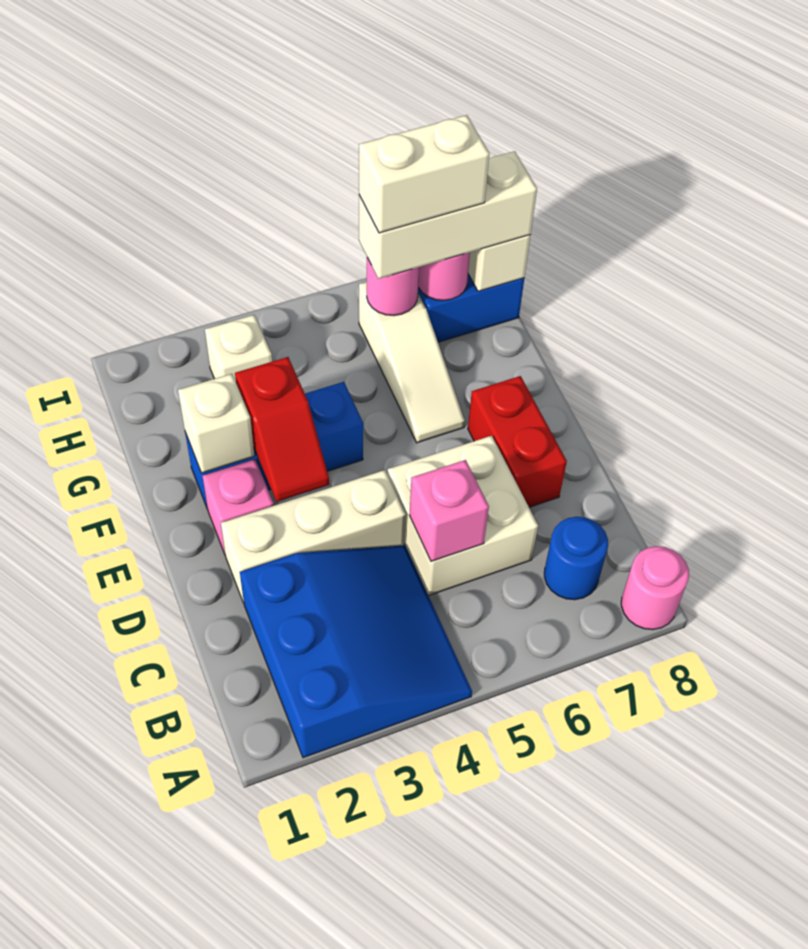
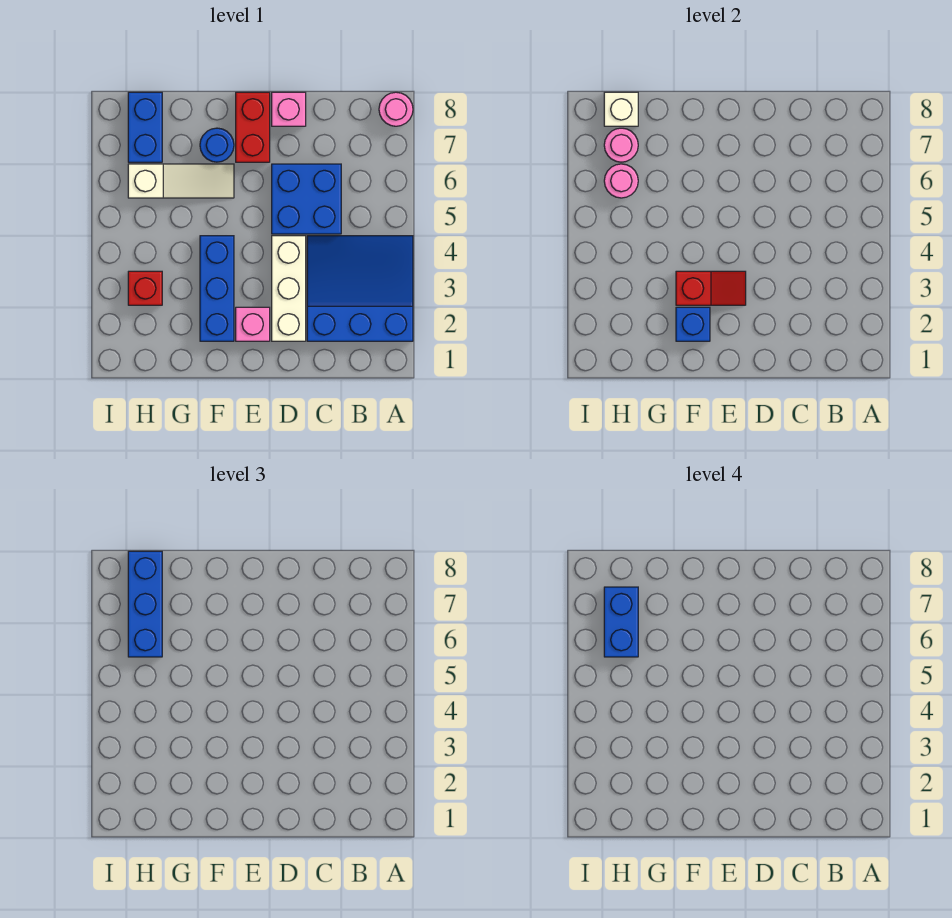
blue 1x1 round brick [544,517,608,600] -> blue 1x1 round brick moved to [200,128,234,162]
white 2x2 brick [388,436,538,596] -> blue 2x2 brick [272,164,341,234]
pink 1x1 brick [409,460,489,561] -> pink 1x1 brick moved to [272,92,306,126]
red 1x2 brick [468,376,567,507] -> red 1x2 brick turned to [236,92,270,162]
white 1x1 brick [178,374,254,473] -> blue 1x1 brick [676,307,710,341]
white 1x1 brick [205,315,272,382] -> red 1x1 brick [128,271,162,305]
white 1x3 brick [359,151,537,279] -> blue 1x3 brick [128,551,162,657]
white 1x2 brick [359,115,489,233] -> blue 1x2 brick [604,587,638,657]

